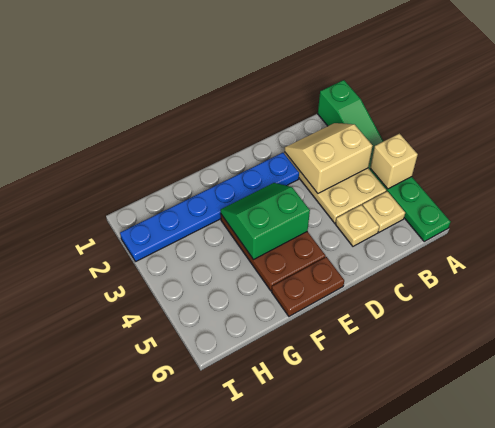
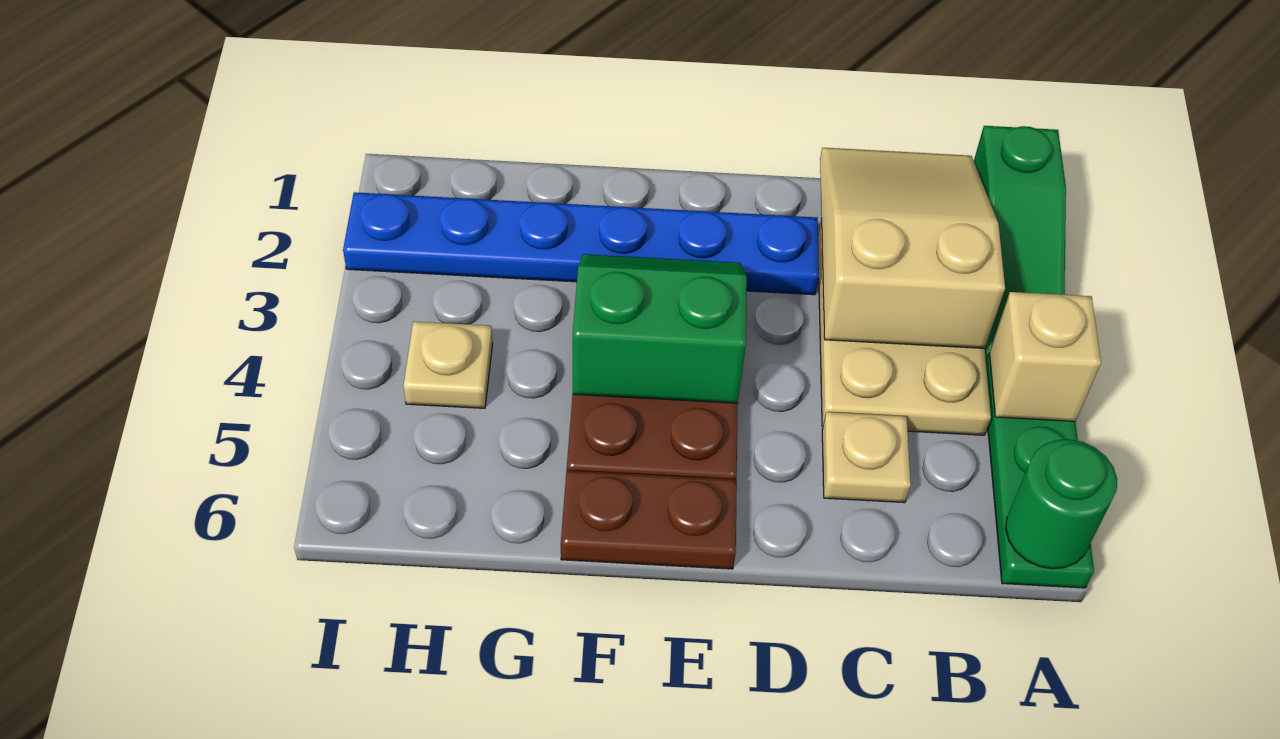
none -> green 1x1 round brick [1006,439,1117,569]
tan 2x2 slope [285,123,372,193] -> tan 2x3 slope [820,148,1005,348]
tan 1x1 plate [363,191,405,232] -> tan 1x1 plate moved to [403,321,493,408]

